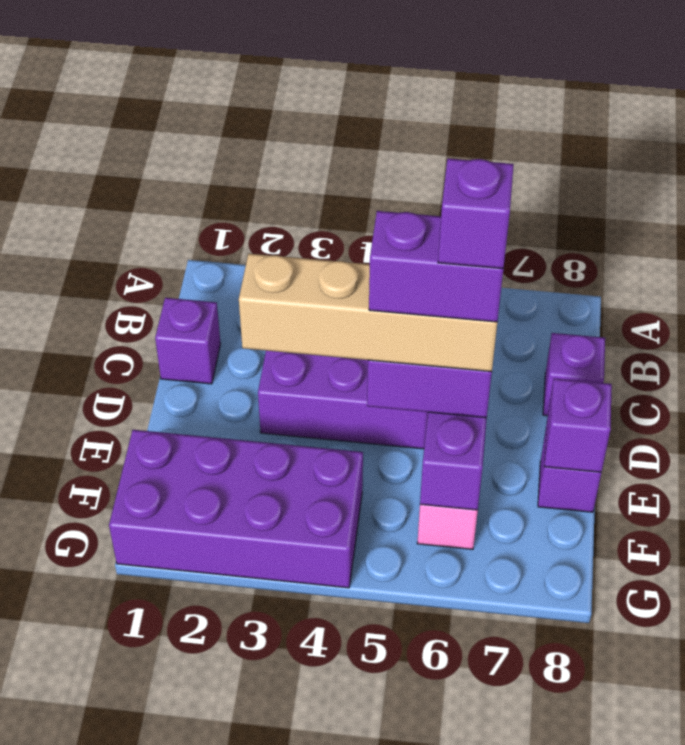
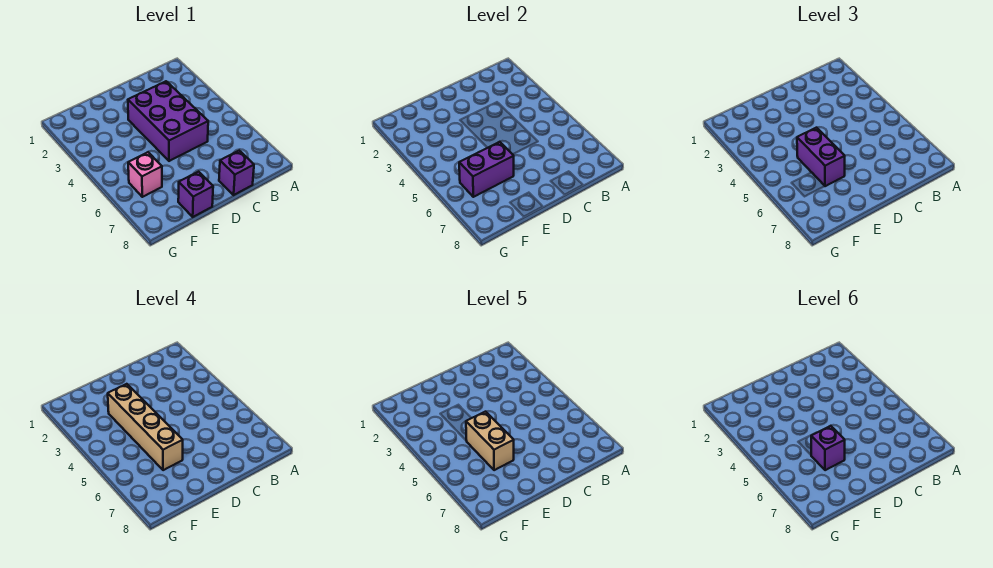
purple 1x1 brick [155,298,221,384] -> none
purple 1x2 brick [369,211,503,322] -> tan 1x2 brick [466,412,514,470]
purple 1x1 brick [544,379,612,472] -> none
purple 2x4 brick [109,430,363,588] -> none

